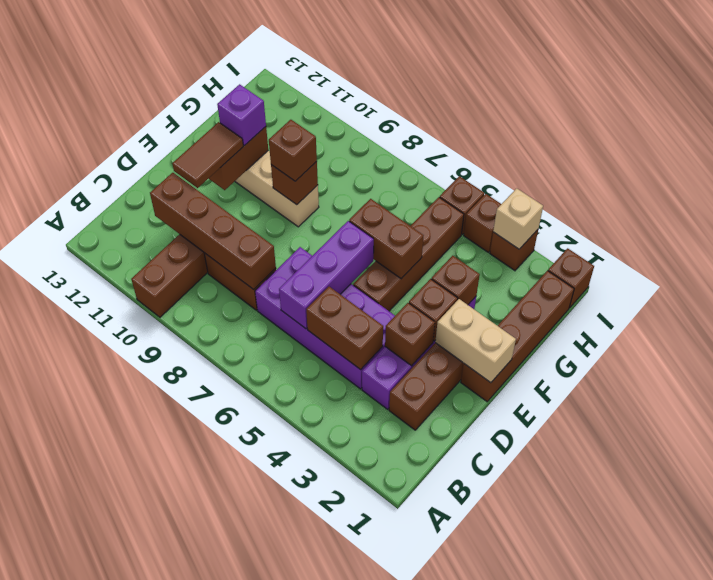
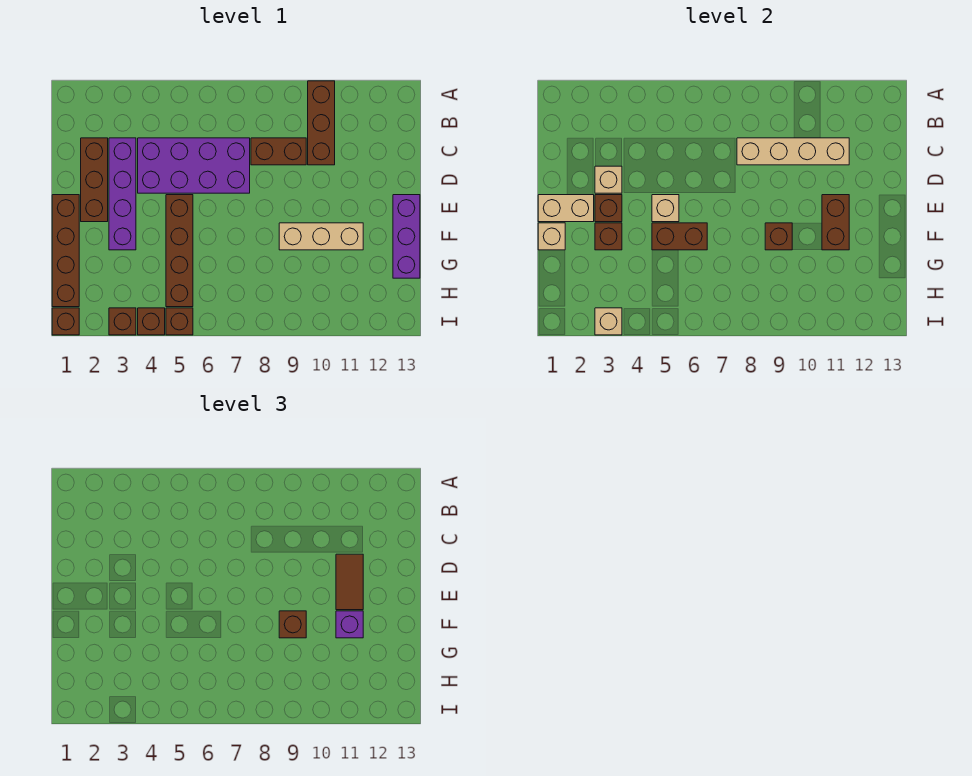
brown 1x2 brick [306,287,383,370] -> none
purple 1x3 brick [279,221,374,329] -> purple 1x3 brick moved to [393,195,420,278]
brown 1x4 brick [150,173,276,289] -> tan 1x4 brick [737,138,849,165]
brown 1x1 brick [385,303,435,366] -> tan 1x1 brick [595,166,622,193]
none -> tan 1x1 brick [652,195,679,222]
none -> tan 1x1 brick [538,223,565,250]

